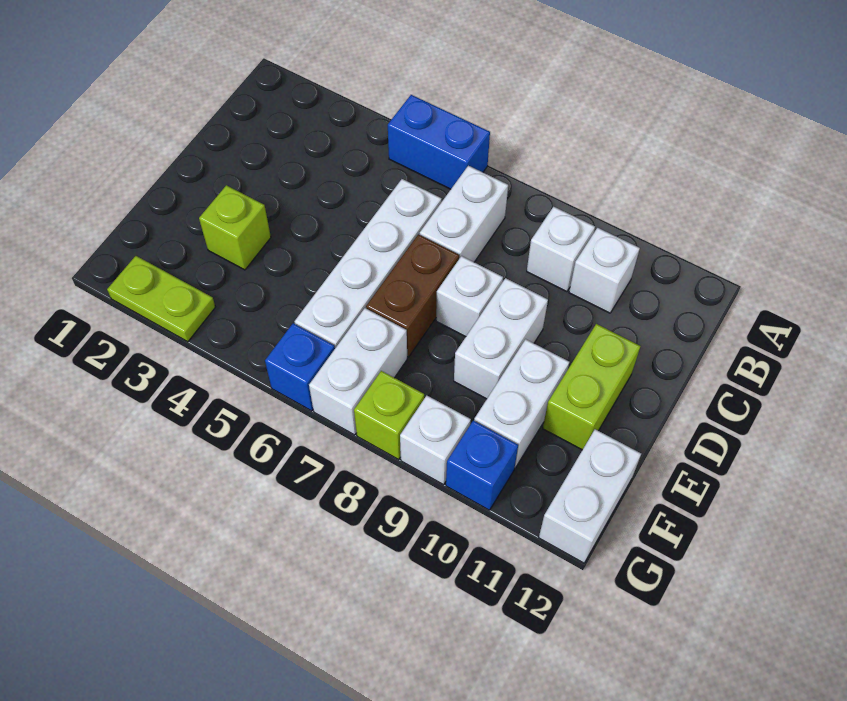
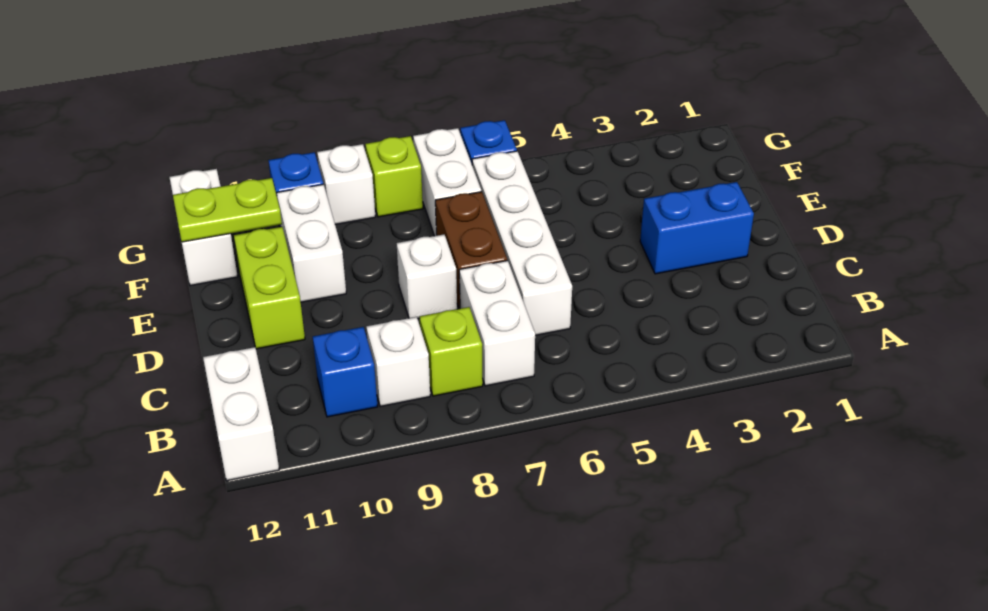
blue 1x2 brick [388,95,490,189] -> blue 1x2 brick moved to [640,182,754,274]
white 1x1 brick [569,228,640,313] -> blue 1x1 brick [313,327,378,417]
white 1x2 brick [454,278,548,399] -> white 1x2 brick moved to [203,347,279,481]
lime 1x1 brick [199,185,271,270] -> lime 1x1 brick moved to [420,307,483,396]
lime 1x2 plate [107,256,215,342] -> lime 1x2 plate moved to [173,178,282,242]

